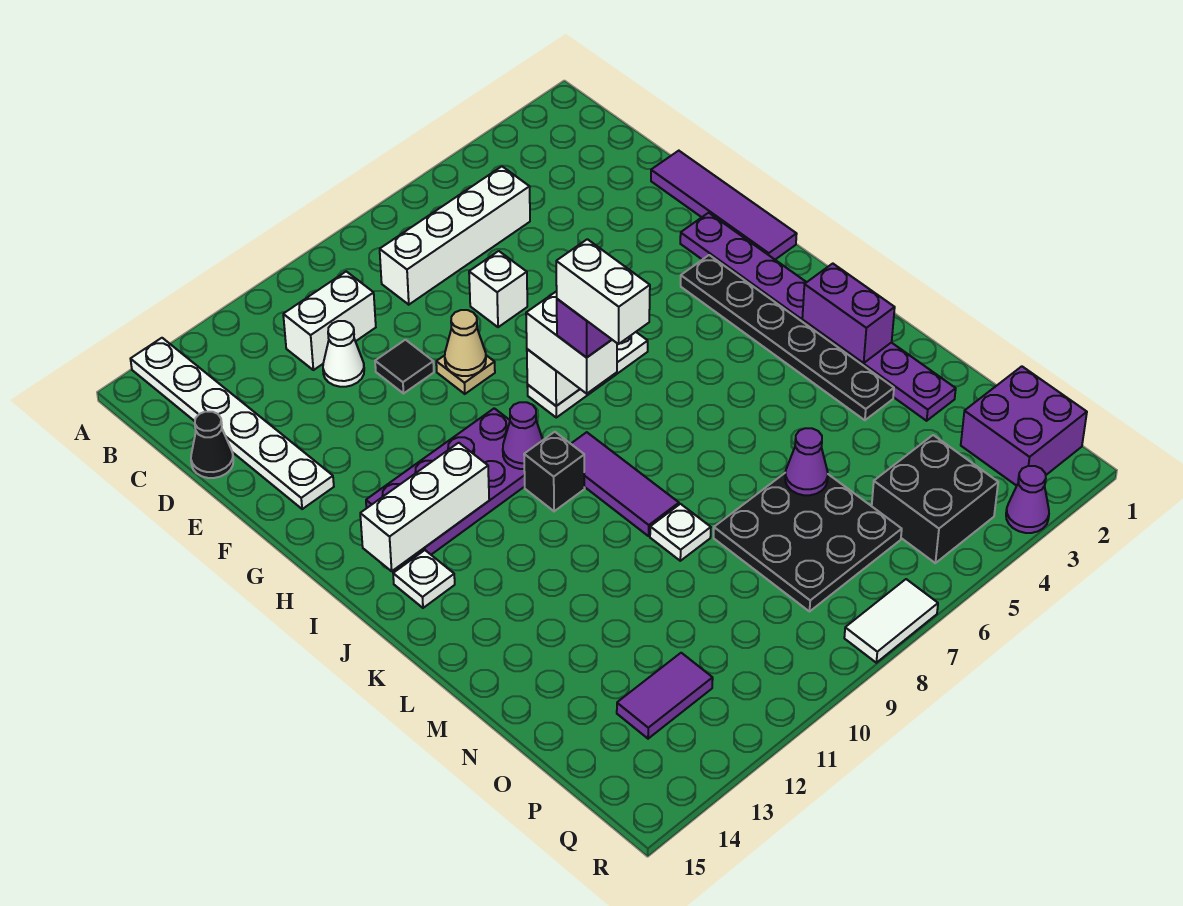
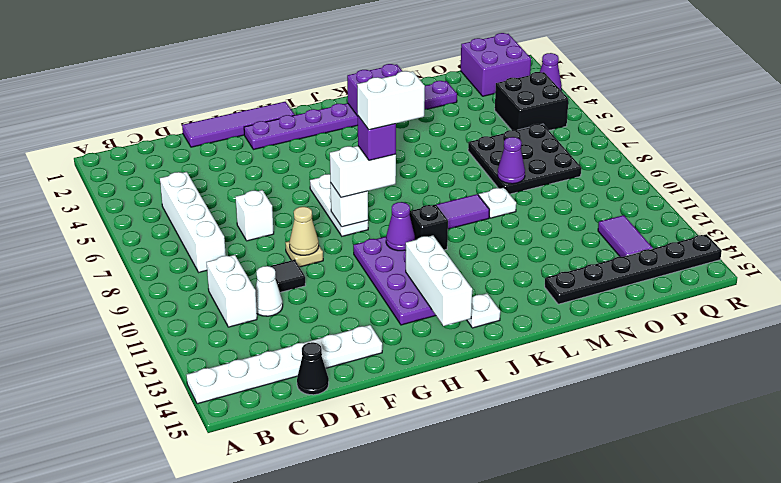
black 1x6 plate [681,255,894,420] -> black 1x6 plate moved to [545,234,722,304]
purple 1x1 cone [785,428,828,495] -> purple 1x1 cone moved to [497,137,525,184]
white 1x2 tile [844,579,938,663] -> none

